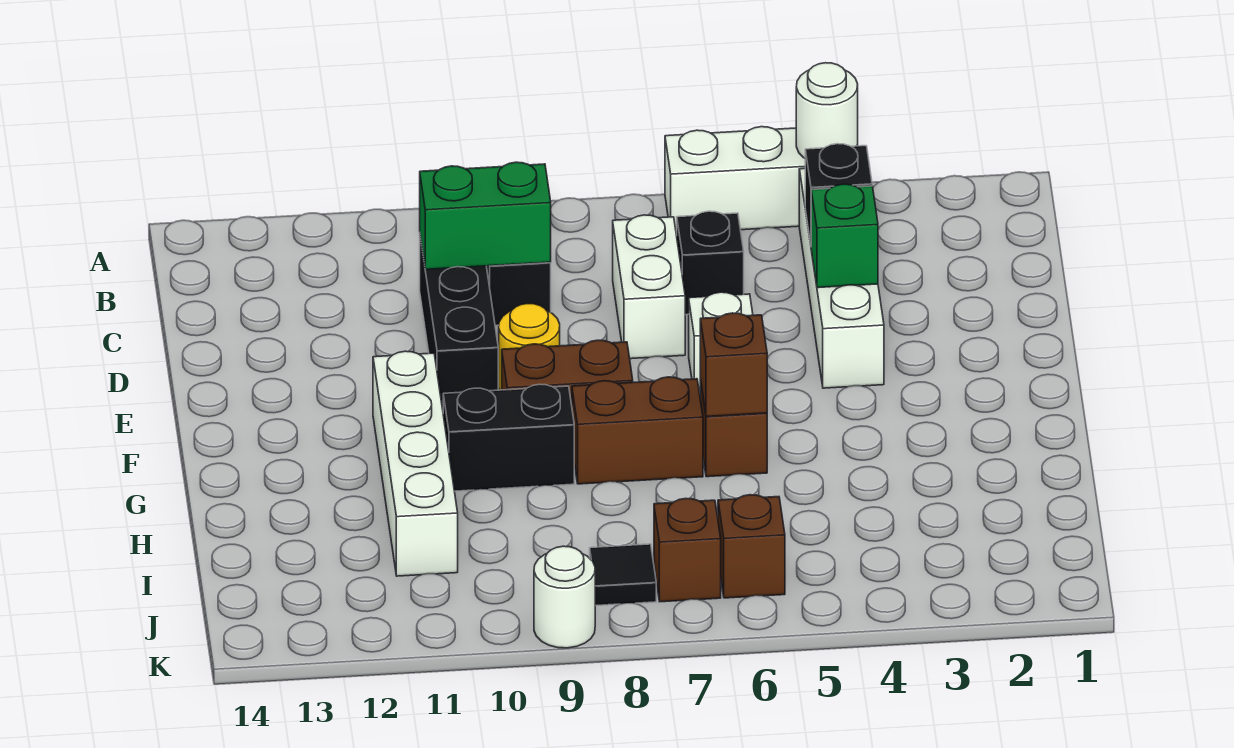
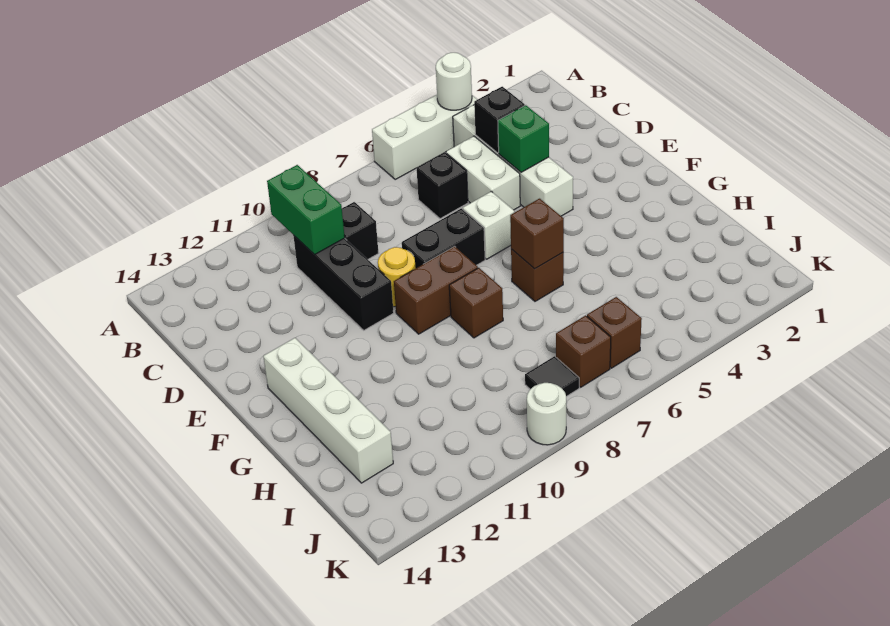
white 1x2 brick [613,215,685,359] -> white 1x2 brick moved to [446,136,520,210]
green 1x2 brick [420,162,551,269] -> green 1x2 brick turned to [267,165,345,255]
white 1x4 brick [373,351,458,576] -> white 1x4 brick moved to [263,338,393,483]
brown 1x2 brick [572,377,703,484] -> brown 1x1 brick [449,268,503,338]
black 1x2 brick [443,384,574,491] -> black 1x2 brick moved to [402,208,485,268]

